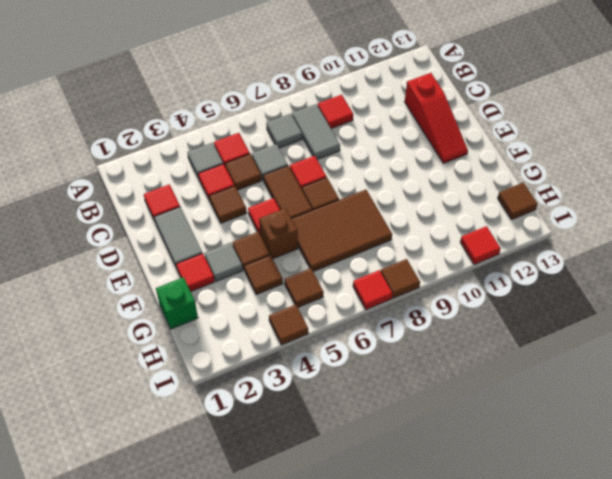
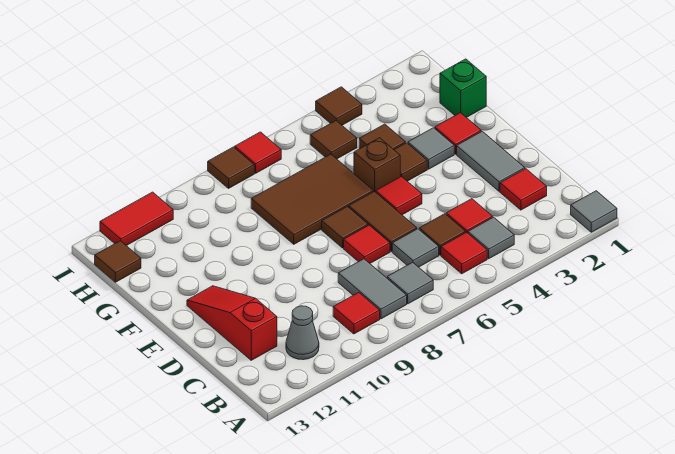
none -> grey 1x1 tile [571,191,617,232]
none -> grey 1x1 cone [286,306,319,360]
brown 1x1 tile [209,186,247,223] -> none
red 1x1 tile [460,226,501,265] -> red 1x2 tile [100,192,173,246]

